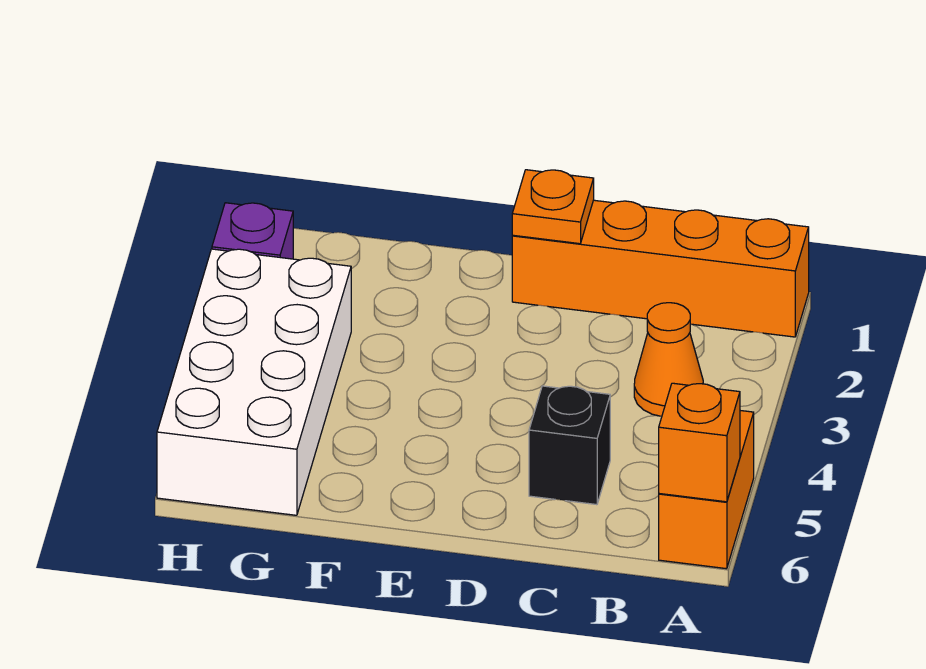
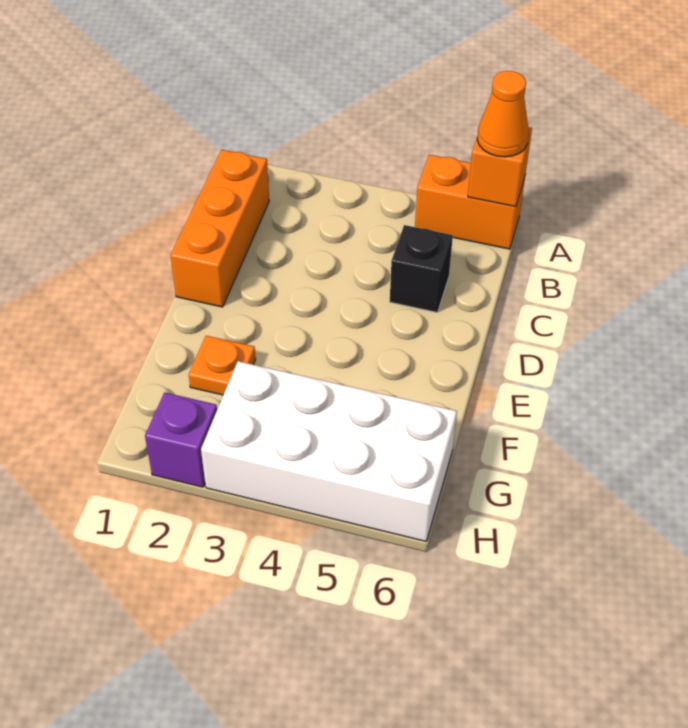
orange 1x4 brick [512,200,809,337] -> orange 1x3 brick [170,150,269,307]
orange 1x1 cone [634,303,703,416] -> orange 1x1 cone moved to [477,71,529,157]
orange 1x1 plate [512,170,594,244] -> orange 1x1 plate moved to [189,336,256,395]

